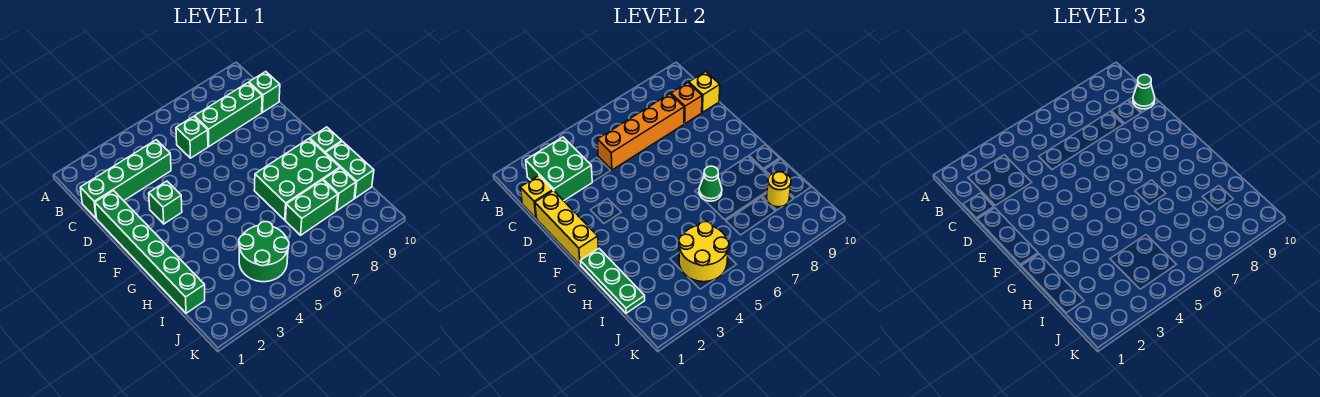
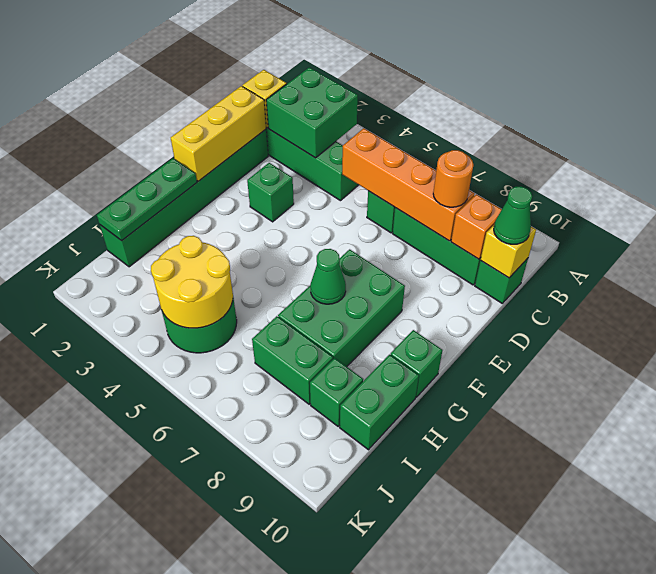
none -> orange 1x1 round brick [433,150,473,207]
green 2x3 brick [254,139,340,220] -> green 2x3 brick turned to [278,249,405,367]
yellow 1x1 round brick [767,172,791,207] -> none

